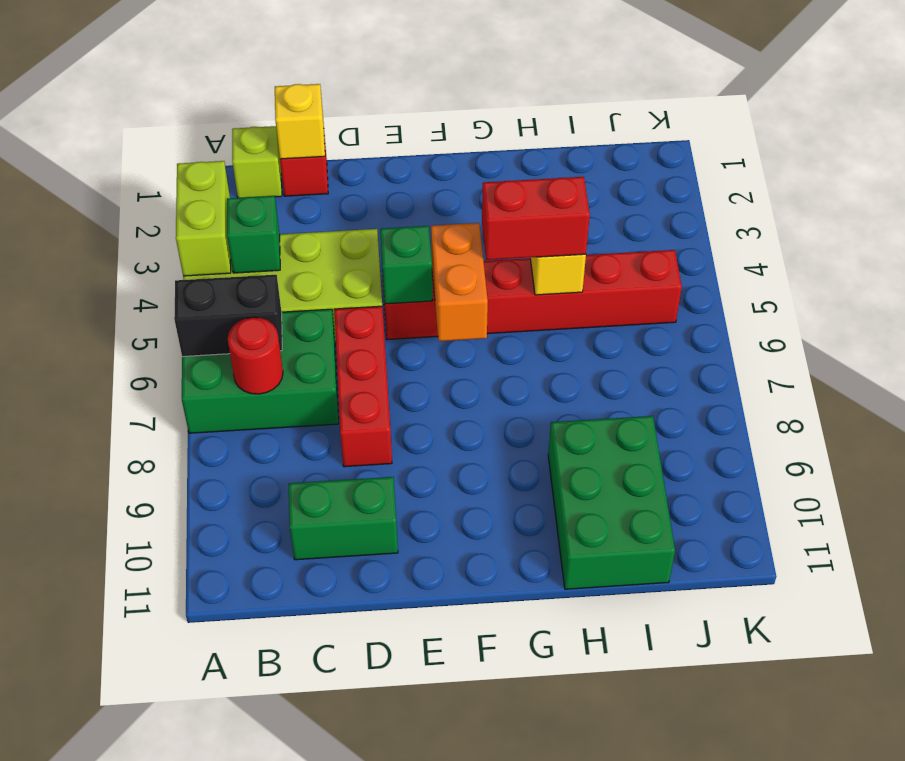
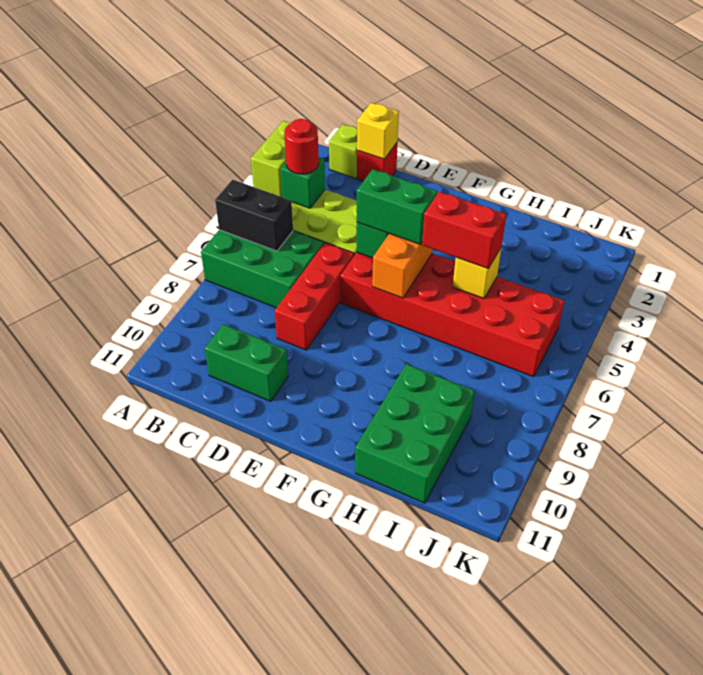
red 1x1 round brick [228,317,283,394] -> red 1x1 round brick moved to [284,119,319,174]
red 1x6 brick [383,250,682,340] -> red 2x6 brick [341,253,564,377]
none -> green 1x2 brick [357,169,437,244]

